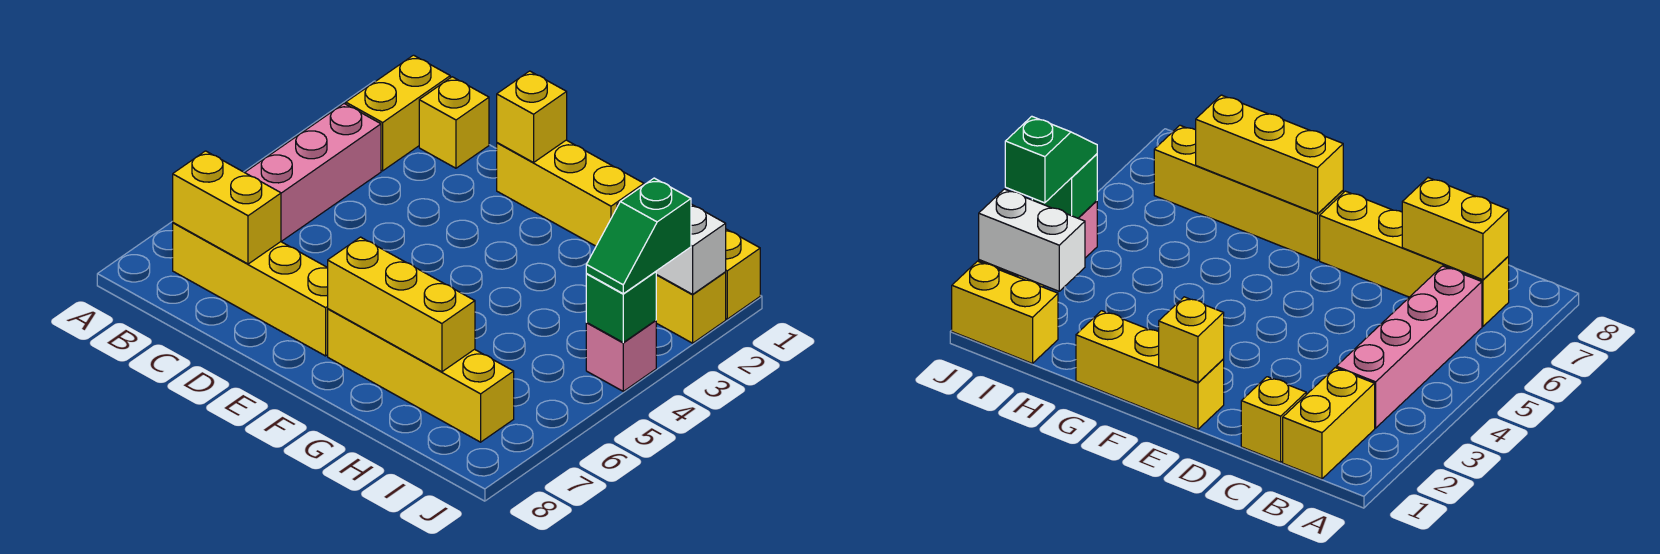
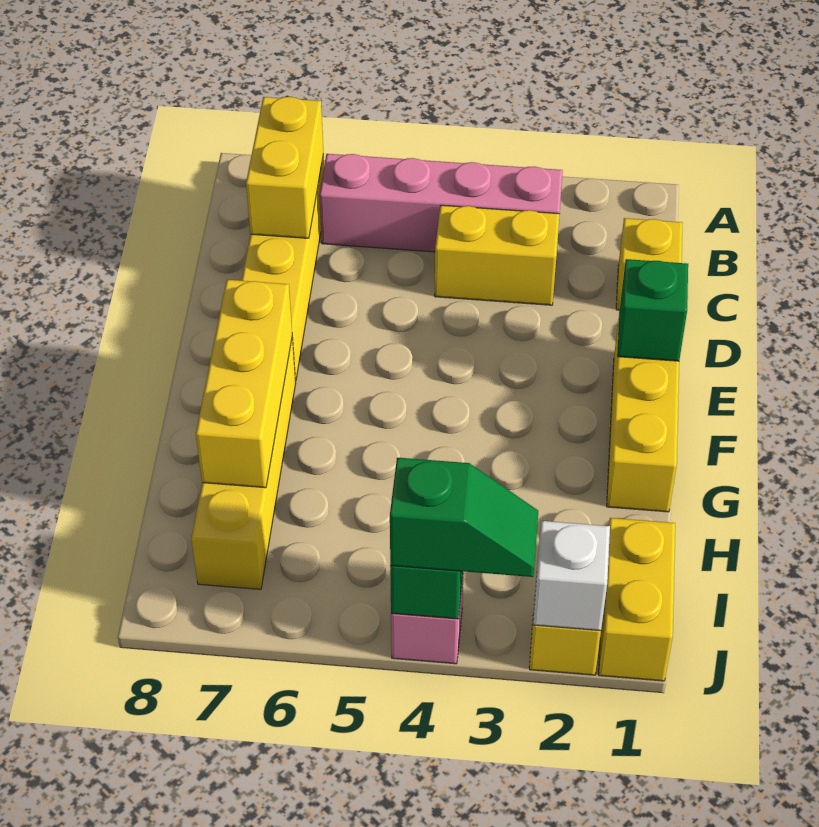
yellow 1x2 brick [346,55,450,171] -> yellow 1x2 brick moved to [435,205,559,305]
yellow 1x1 brick [497,71,567,163] -> green 1x1 brick [617,259,688,361]
white 1x2 brick [617,203,726,294] -> white 1x1 brick [533,521,610,631]
green 1x2 slope [586,178,691,294] -> green 1x2 slope turned to [390,458,538,577]

